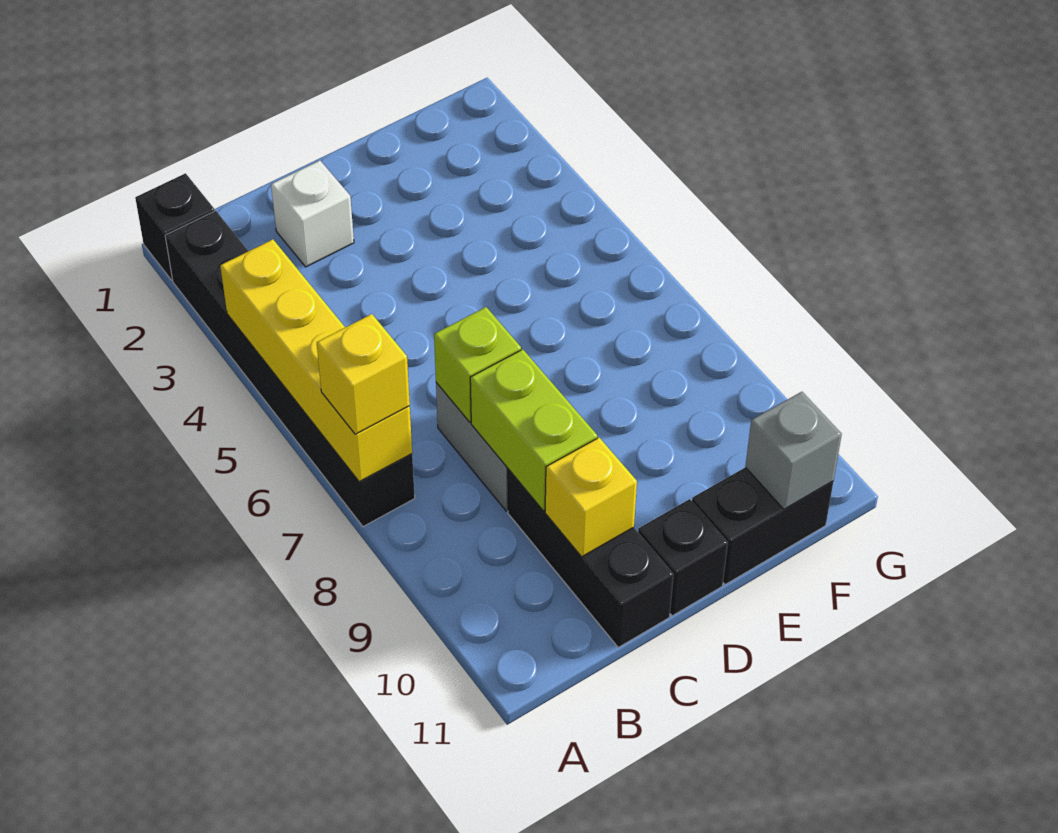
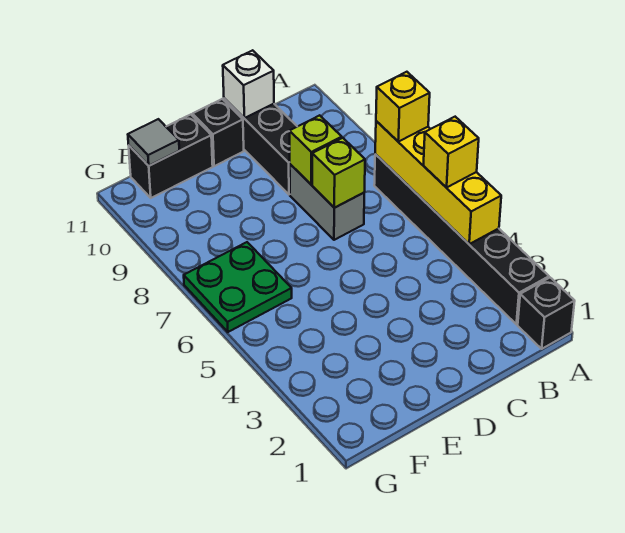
white 1x1 brick [271,161,354,267] -> white 1x1 brick moved to [223,50,274,118]
lime 1x2 brick [470,349,597,511] -> lime 1x1 brick [289,115,342,185]
yellow 1x1 brick [545,438,637,557] -> yellow 1x1 brick moved to [423,117,479,188]
none -> green 2x2 plate [184,242,292,332]
grey 1x1 brick [745,392,842,509] -> grey 1x1 tile [128,119,179,166]

